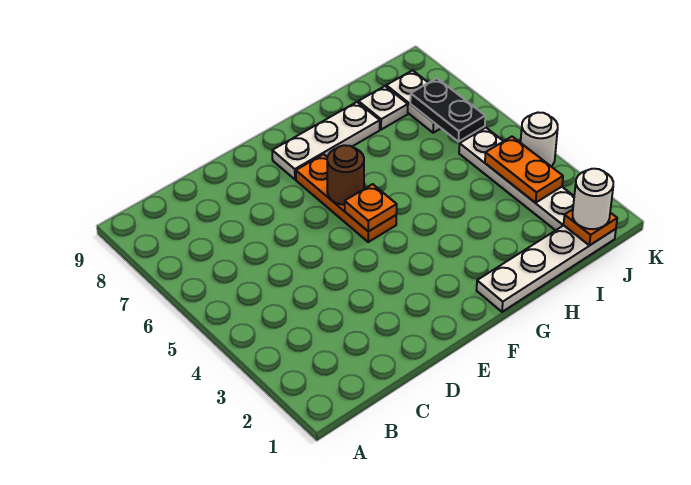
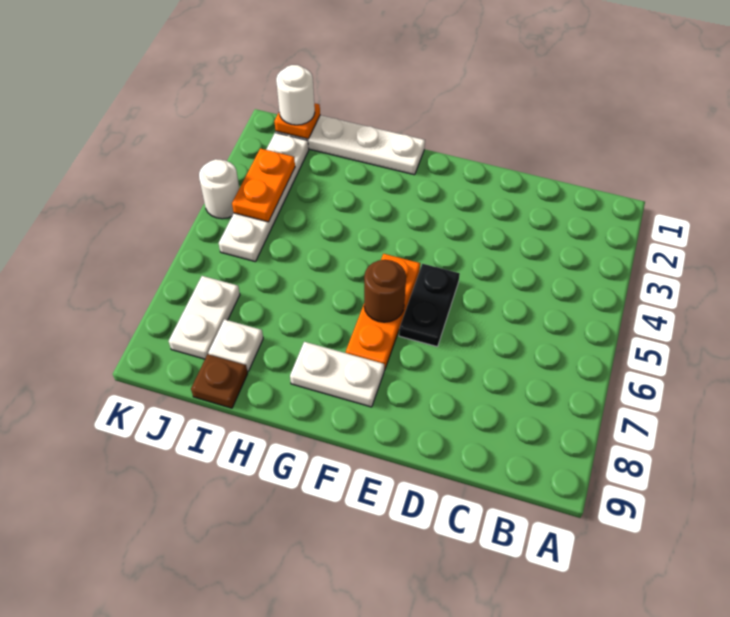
orange 1x1 plate [345,184,397,231] -> none
white 1x3 plate [272,102,380,179] -> white 1x2 plate [290,342,384,407]
none -> brown 1x1 plate [191,354,248,408]
black 1x2 plate [410,78,485,142] -> black 1x2 plate moved to [399,264,460,346]

